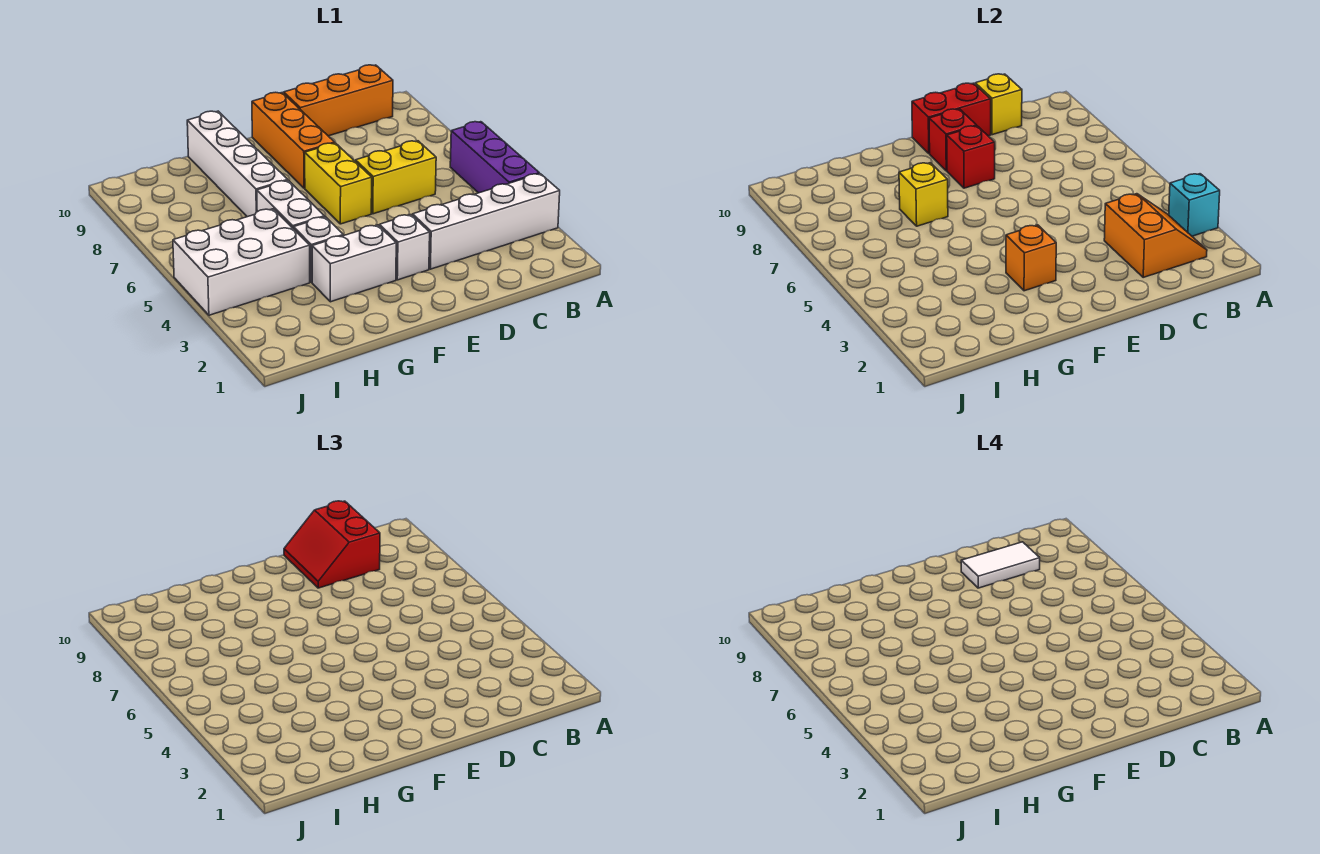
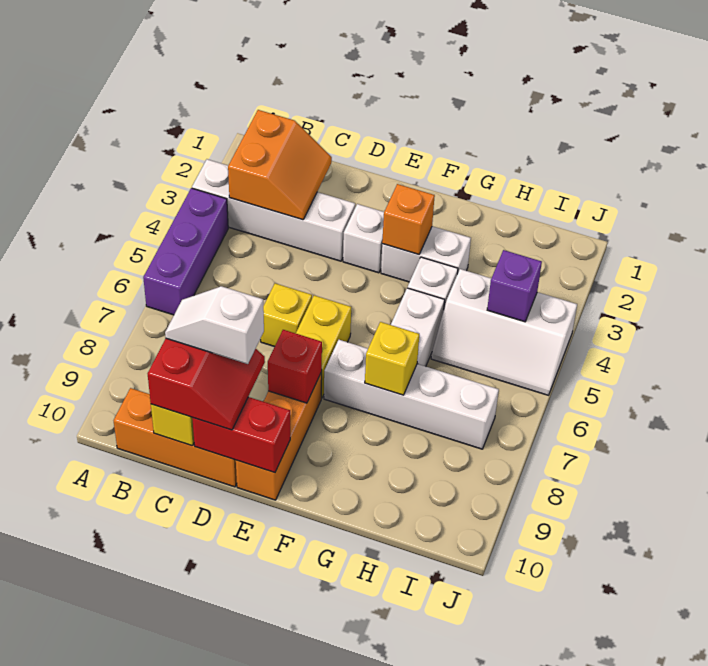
cyan 1x1 brick [1169,174,1220,236] -> none
orange 2x2 slope [1104,194,1207,277] -> orange 2x2 slope turned to [228,110,332,220]
yellow 1x2 brick [355,141,436,214] -> yellow 1x1 brick [261,283,312,347]
white 1x2 tile [961,542,1040,588] -> white 1x2 slope [165,286,264,364]
red 1x1 brick [929,109,977,171] -> none
white 1x4 brick [187,111,288,217] -> white 1x4 brick turned to [324,340,499,449]
white 2x3 brick [173,209,310,315] -> white 2x3 slope [431,269,577,395]
none -> purple 1x1 brick [487,250,542,322]

